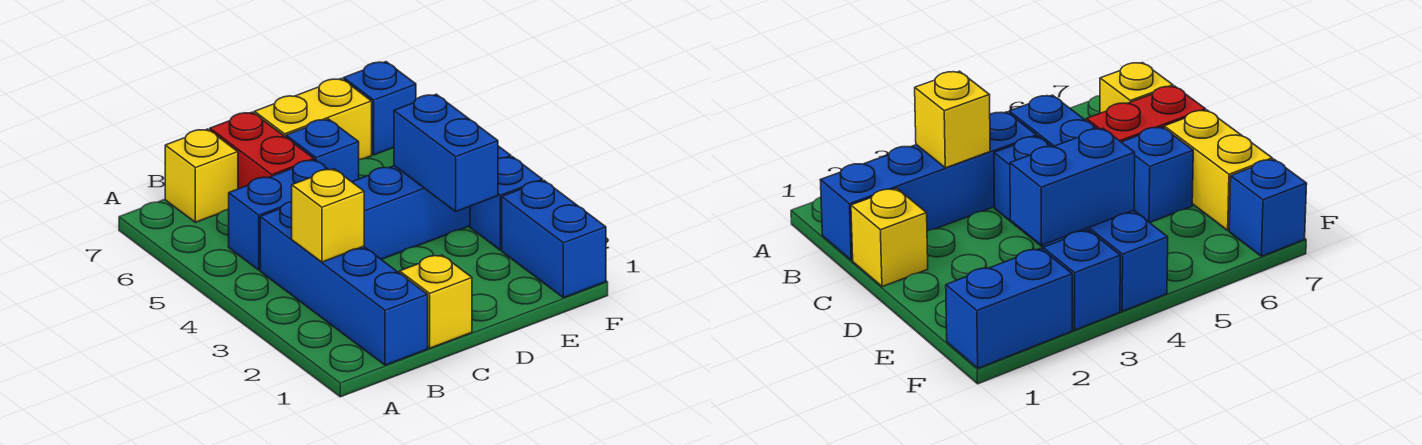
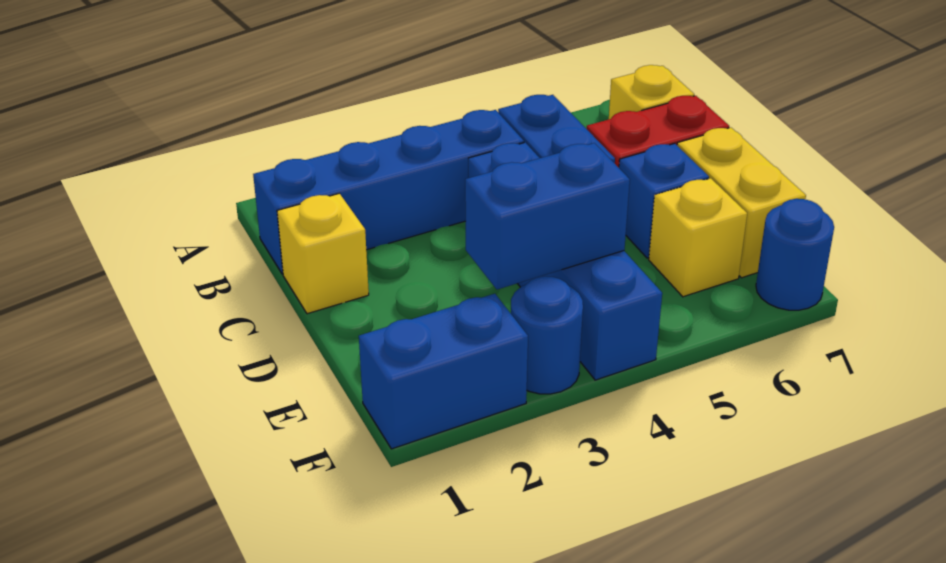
yellow 1x1 brick [292,169,364,262] -> yellow 1x1 brick moved to [649,178,747,297]
blue 1x1 brick [470,157,543,250] -> blue 1x1 round brick [511,276,583,394]
blue 1x1 brick [344,62,416,155] -> blue 1x1 round brick [756,199,834,310]

